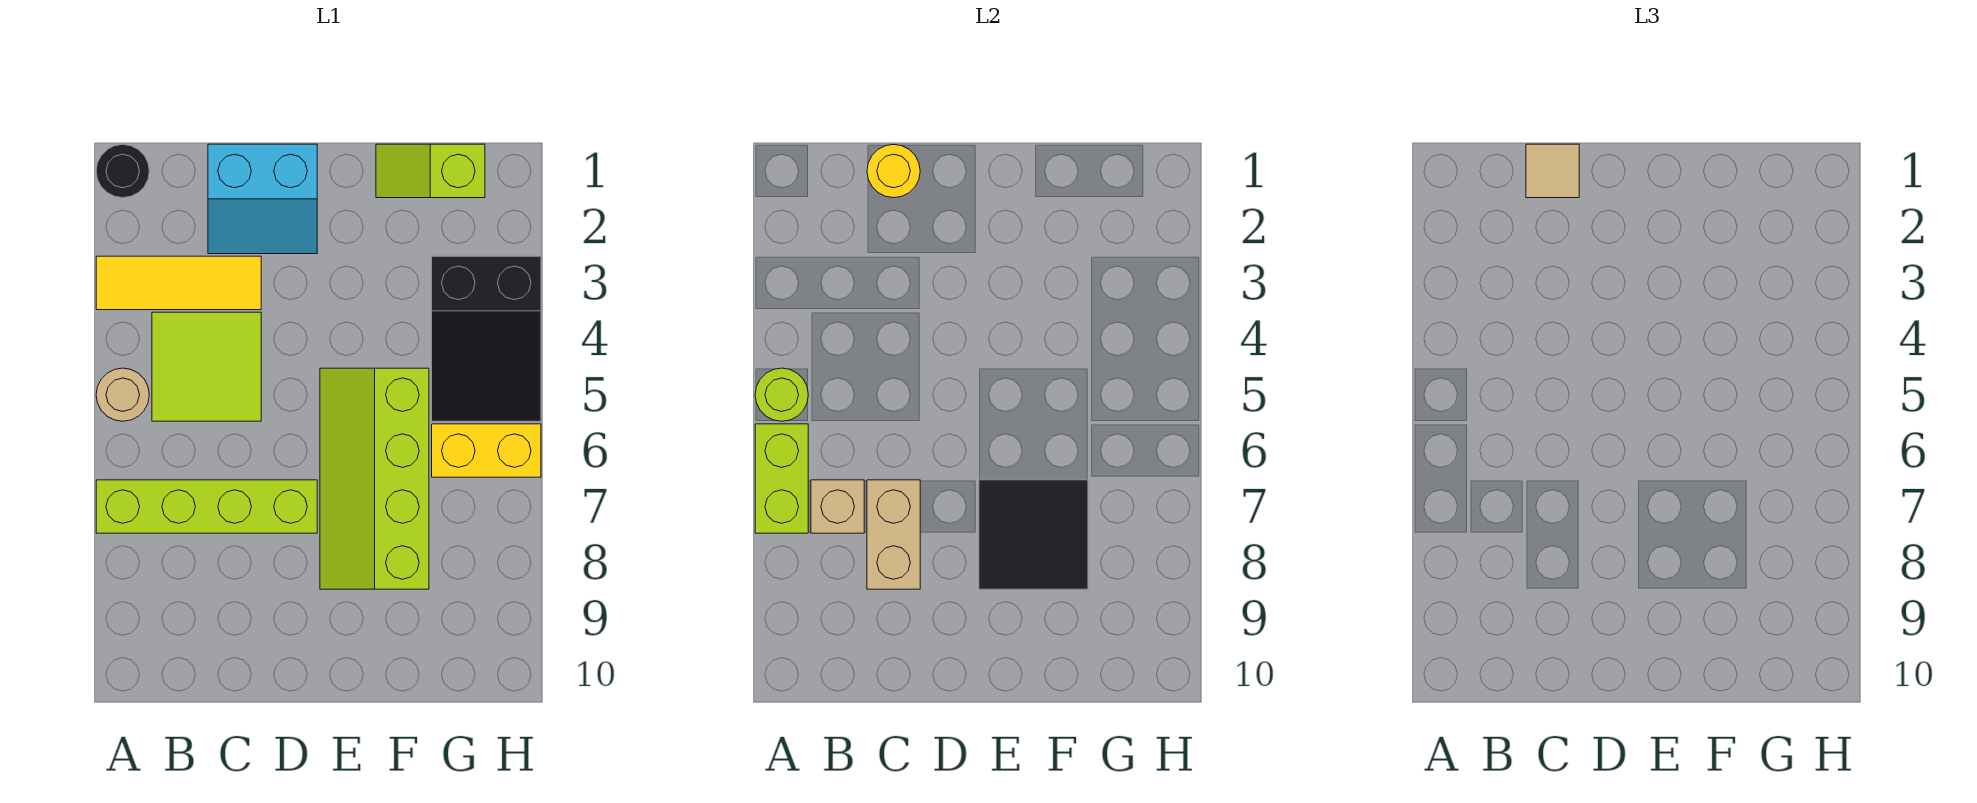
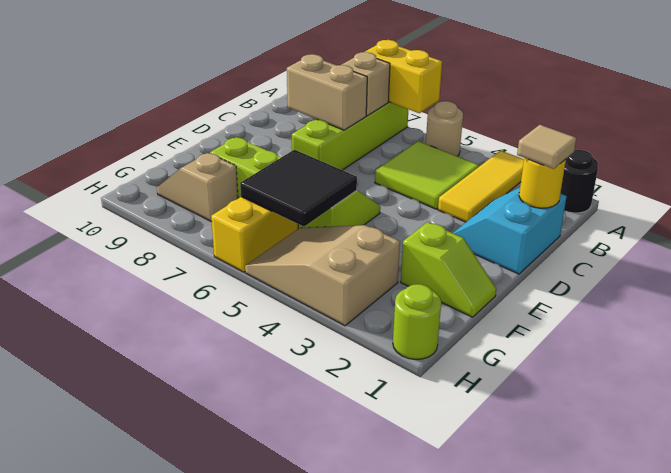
lime 1x1 round brick [755,368,808,421] -> lime 1x1 round brick moved to [393,284,441,359]
lime 1x2 brick [755,424,808,533] -> yellow 1x2 brick [365,40,442,113]
black 2x2 tile [979,480,1088,589] -> black 2x2 tile moved to [240,150,357,227]
lime 1x2 slope [376,144,485,198] -> lime 1x2 slope turned to [401,222,496,317]
black 2x3 slope [432,256,541,421] -> tan 2x3 slope [245,225,400,326]
none -> tan 1x2 slope [157,153,238,222]

